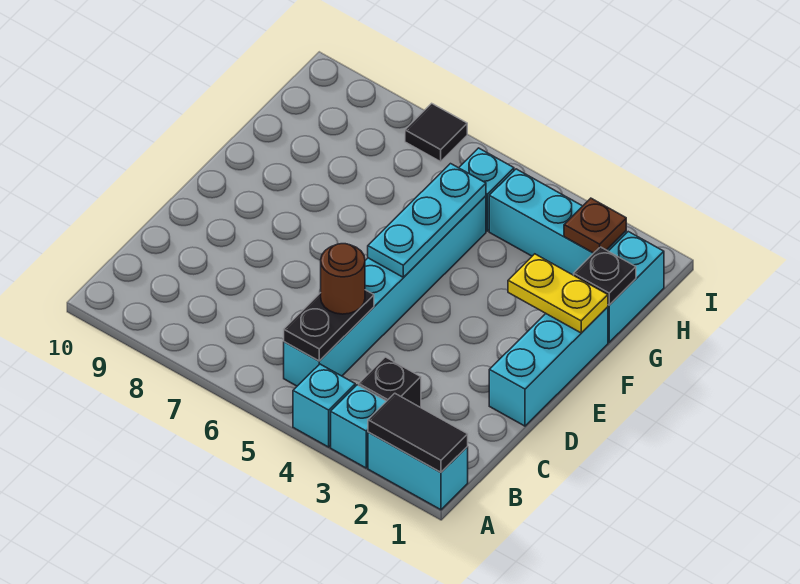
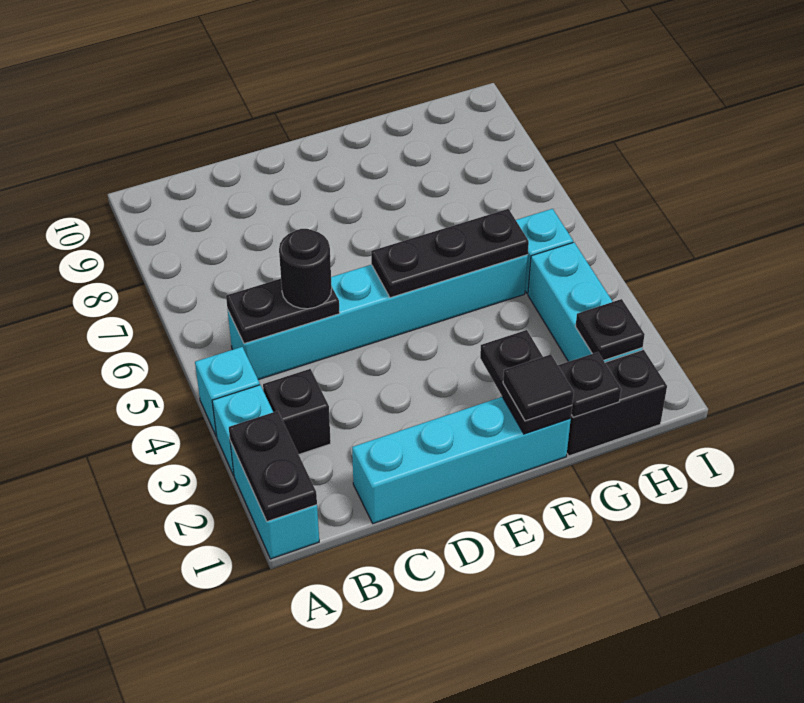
black 1x2 tile [368,393,468,472] -> black 1x2 plate [229,411,317,522]
brown 1x1 round brick [321,244,365,314] -> black 1x1 round brick [279,229,332,309]
cyan 1x3 brick [489,307,608,426] -> cyan 1x4 brick [352,397,571,523]
cyan 1x3 plate [368,164,486,277] -> black 1x3 plate [371,209,529,298]
yellow 1x2 plate [508,254,608,333] -> black 1x2 plate [480,330,572,434]
cyan 1x2 brick [608,232,664,342] -> black 1x2 brick [567,350,667,456]
brown 1x1 plate [564,198,626,253] -> black 1x1 plate [575,299,645,360]
black 1x1 tile [405,103,467,162] -> black 1x1 tile moved to [503,354,574,421]

